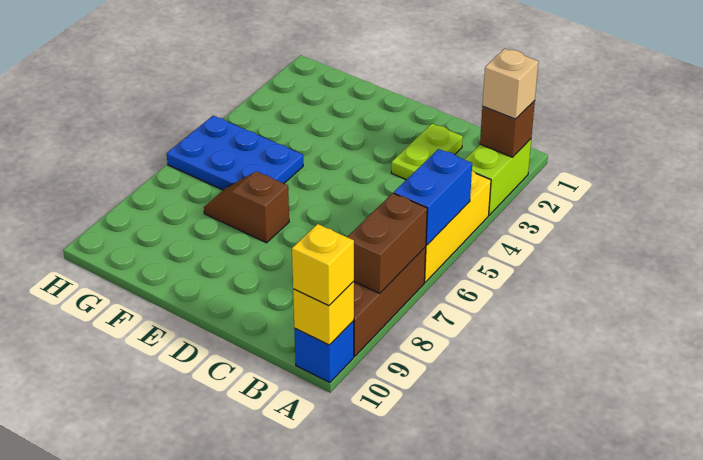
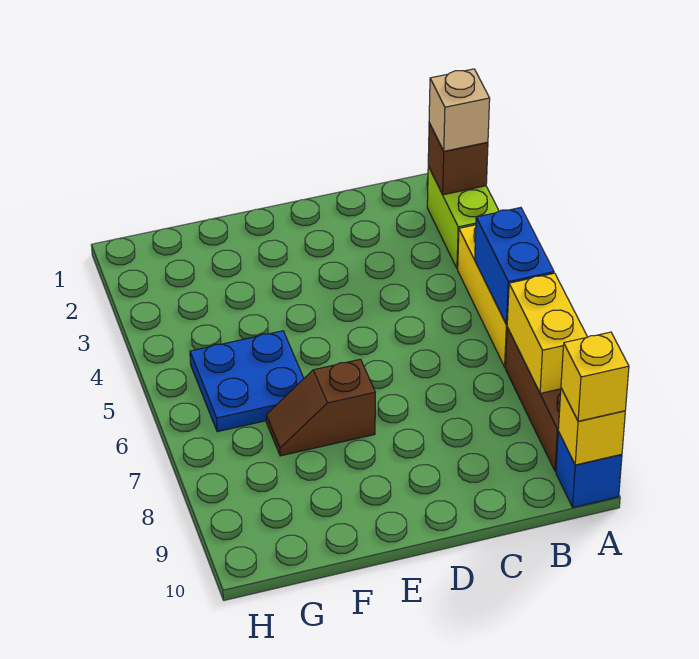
brown 1x2 brick [348,193,427,293] -> yellow 1x2 brick [507,273,587,393]
lime 1x2 plate [391,124,463,180] -> none
blue 2x3 plate [167,116,303,190] -> blue 2x2 plate [190,331,304,432]

